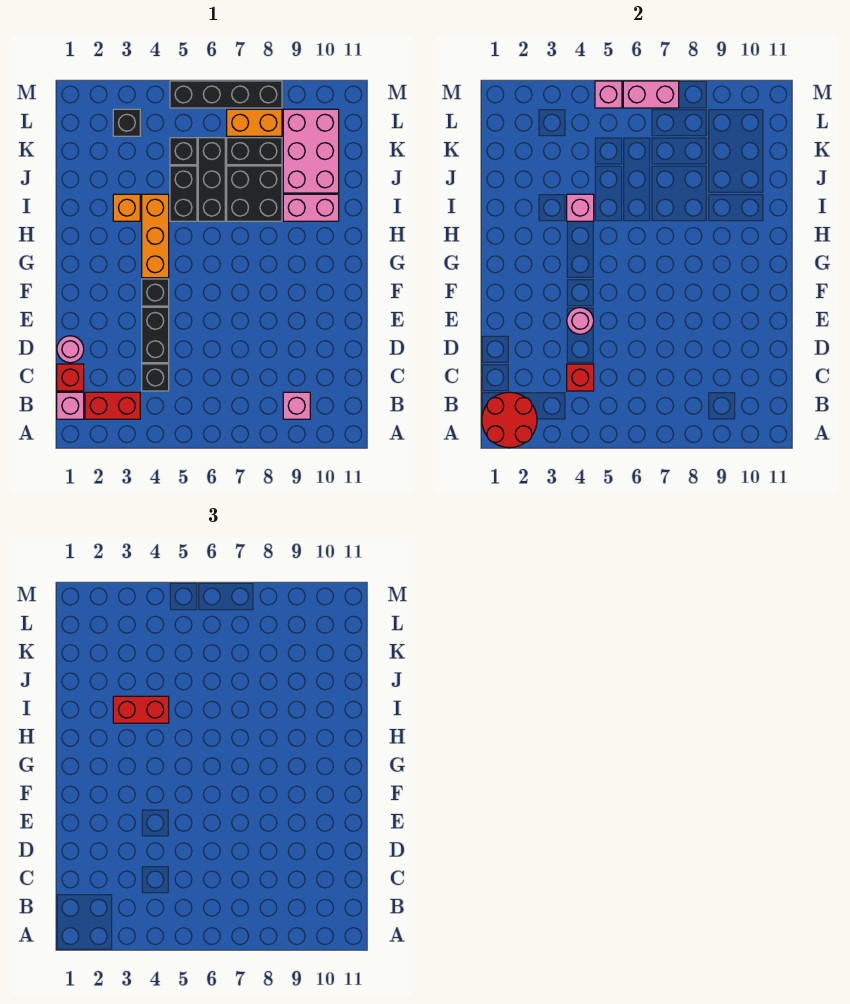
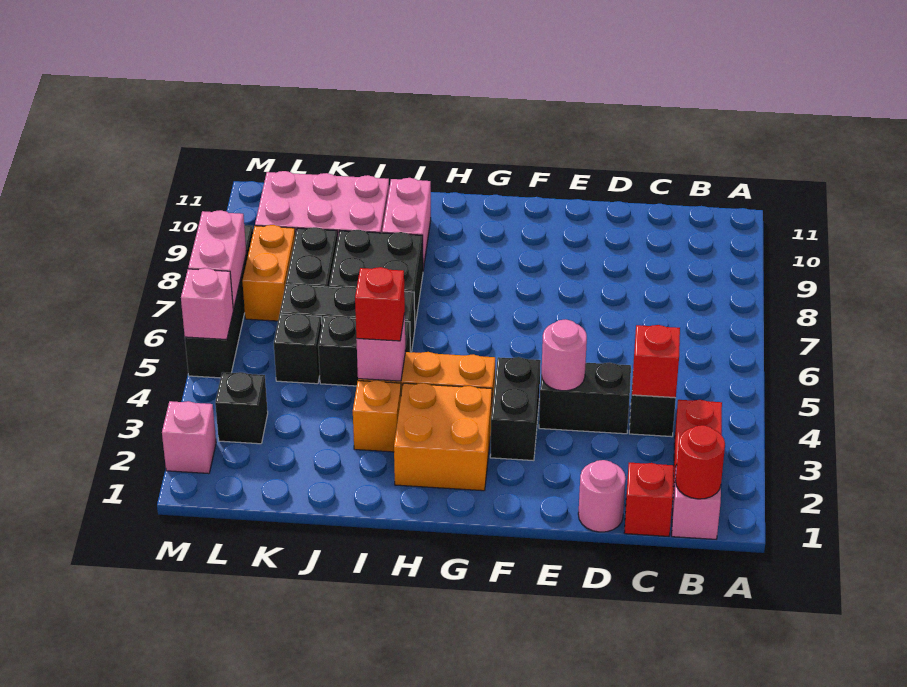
red 2x2 round brick [482,392,537,448] -> red 1x1 round brick [676,425,725,499]
pink 1x1 brick [283,392,310,419] -> pink 1x1 brick moved to [162,401,216,474]
black 1x1 brick [142,279,169,306] -> black 1x2 brick [490,357,541,461]
none -> orange 2x2 brick [394,383,492,491]
red 1x2 brick [113,696,169,723] -> red 1x1 brick [355,267,405,341]

